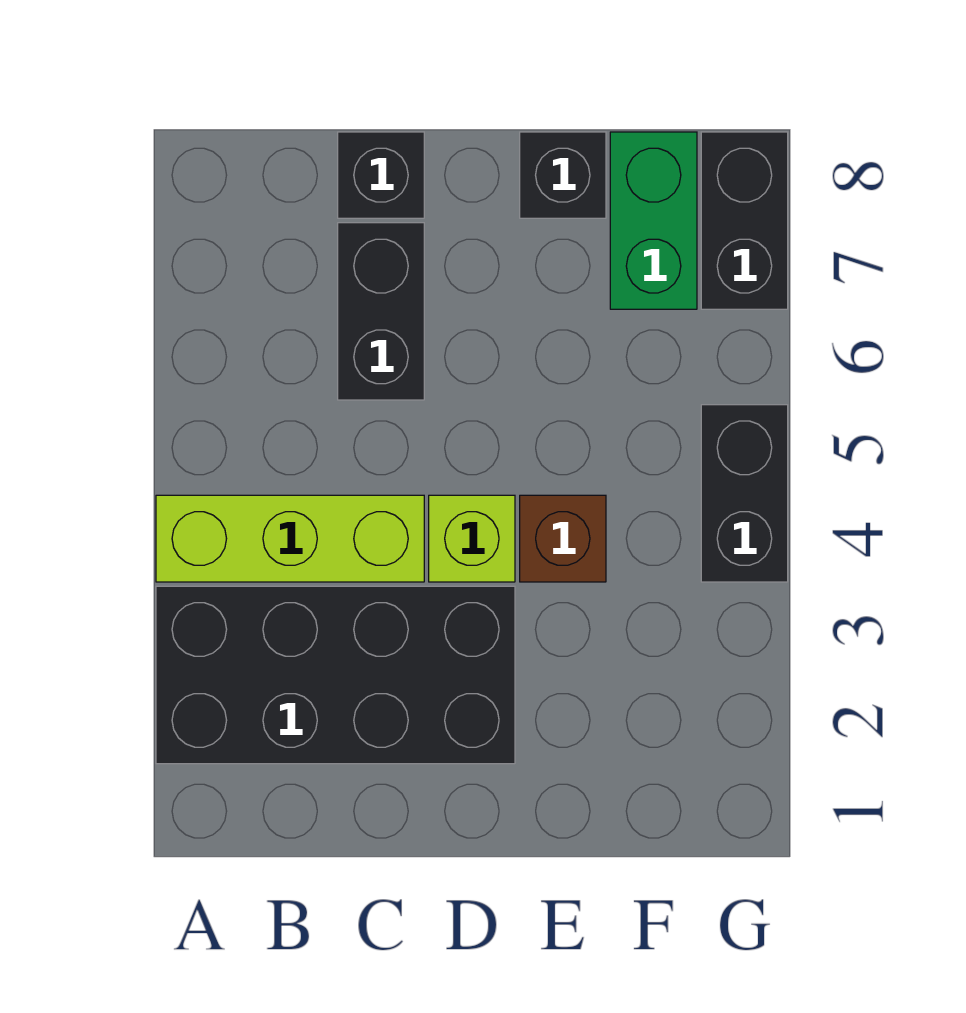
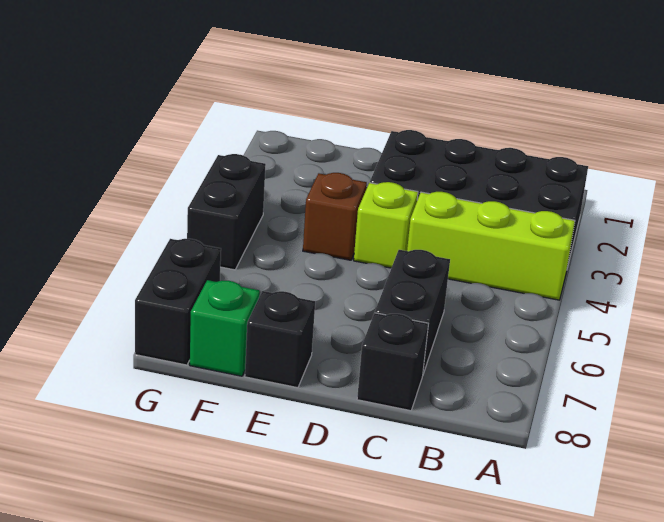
green 1x2 brick [610,132,697,309] -> green 1x1 brick [190,280,260,376]

